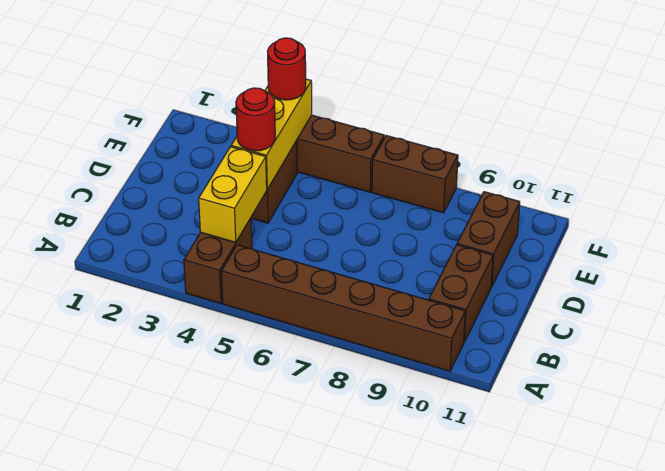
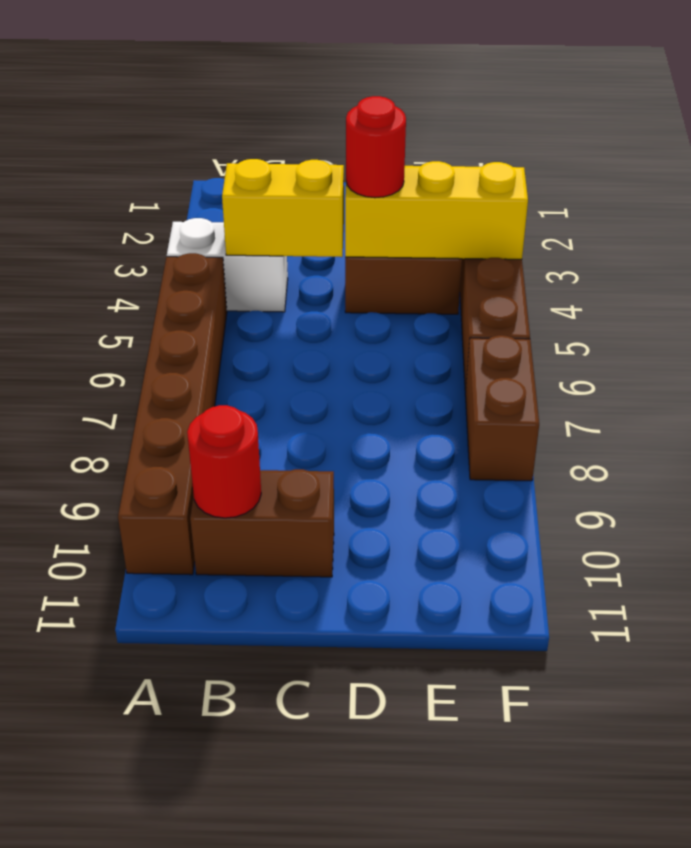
brown 1x2 brick [184,218,252,304] -> white 1x2 brick [167,218,288,312]
brown 1x2 brick [457,192,520,287] -> none
red 1x1 round brick [268,38,306,100] -> red 1x1 round brick moved to [187,405,261,518]

